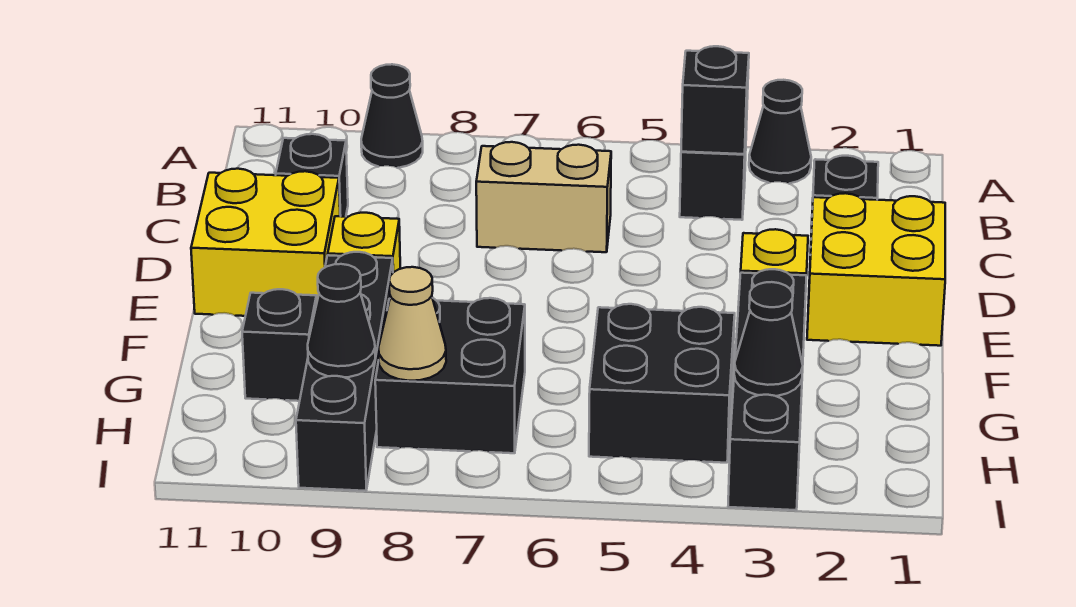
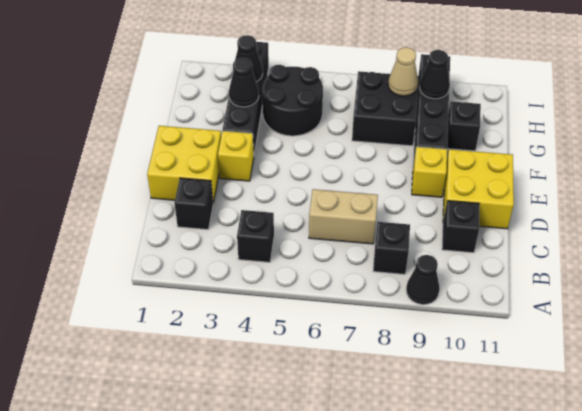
black 1x1 cone [749,80,811,184] -> black 1x1 cone moved to [229,58,259,107]
black 1x1 brick [681,46,749,154] -> black 1x1 brick moved to [373,222,410,274]
black 2x2 brick [589,304,735,463] -> black 2x2 round brick [262,65,323,136]

